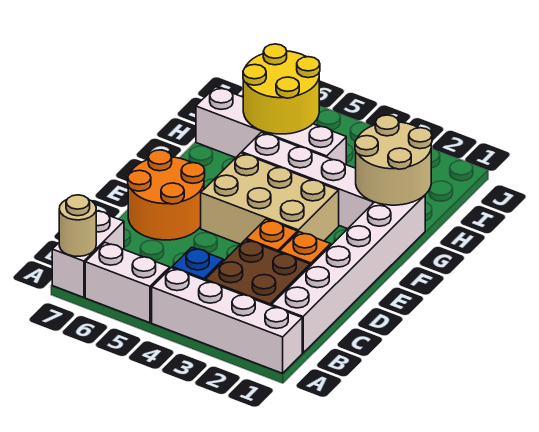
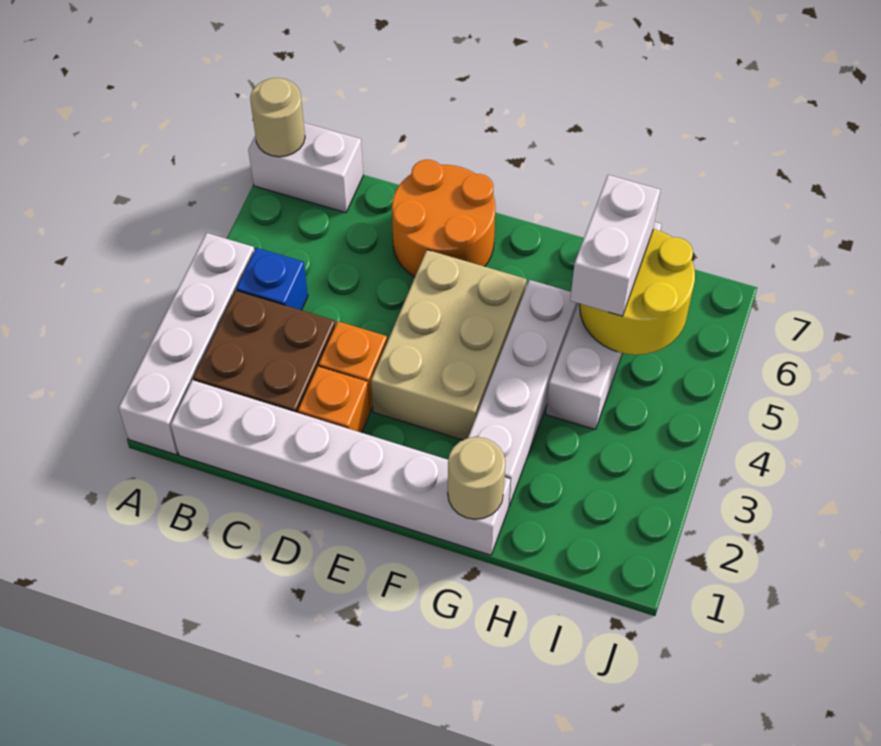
white 1x2 brick [85,243,170,323] -> white 1x2 brick moved to [570,175,660,316]
tan 2x2 round brick [355,115,432,205] -> tan 1x1 round brick [448,437,505,519]

